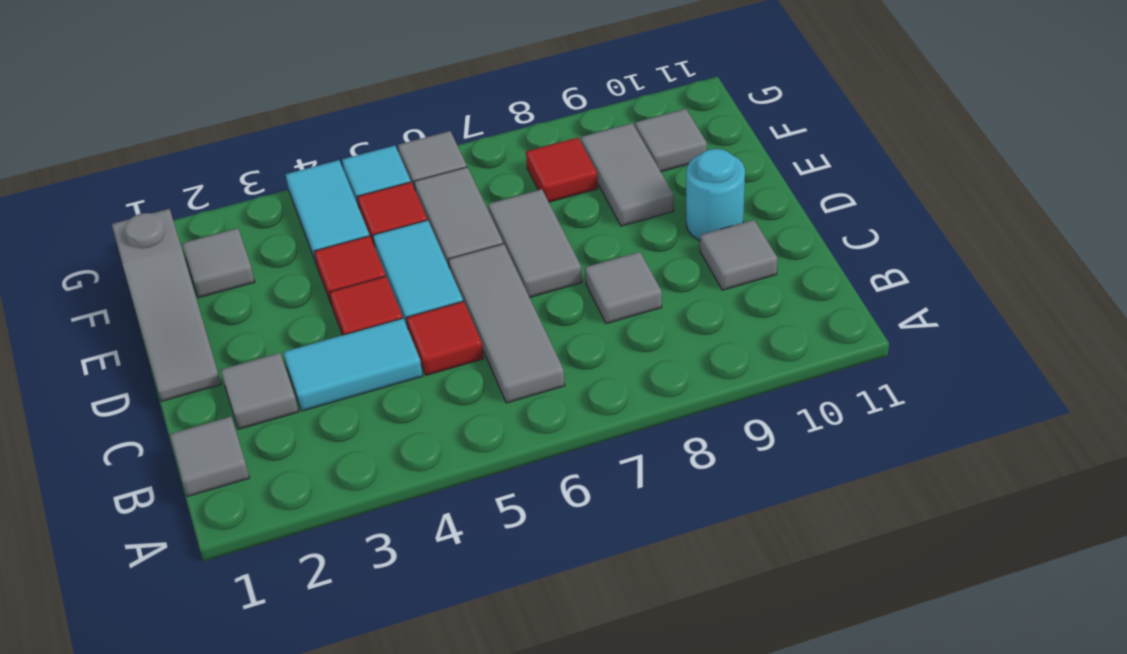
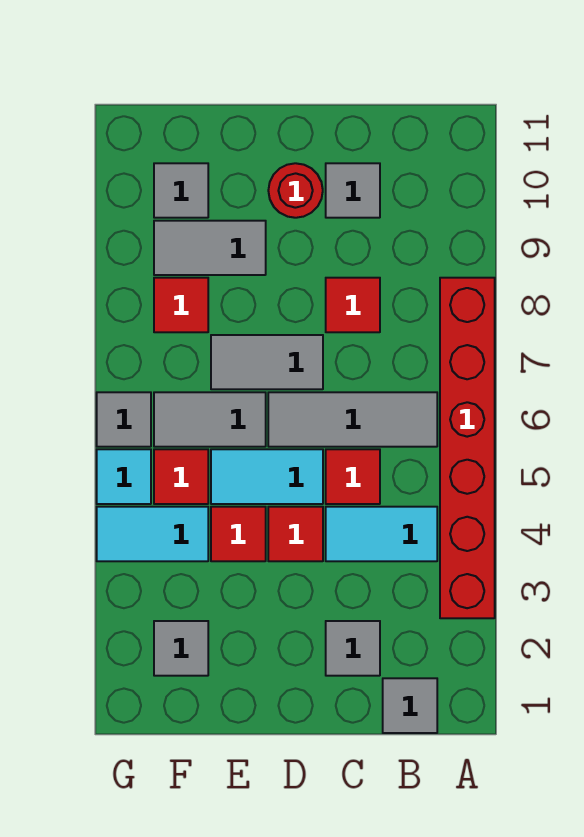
none -> red 1x6 brick [440,278,495,618]
cyan 1x2 tile [283,318,423,411] -> cyan 1x2 tile turned to [326,507,437,561]
grey 1x1 tile [585,252,662,324] -> red 1x1 tile [326,278,380,332]
grey 1x3 slope [112,209,221,401] -> none
cyan 1x1 round brick [686,149,745,240] -> red 1x1 round brick [268,163,323,218]

